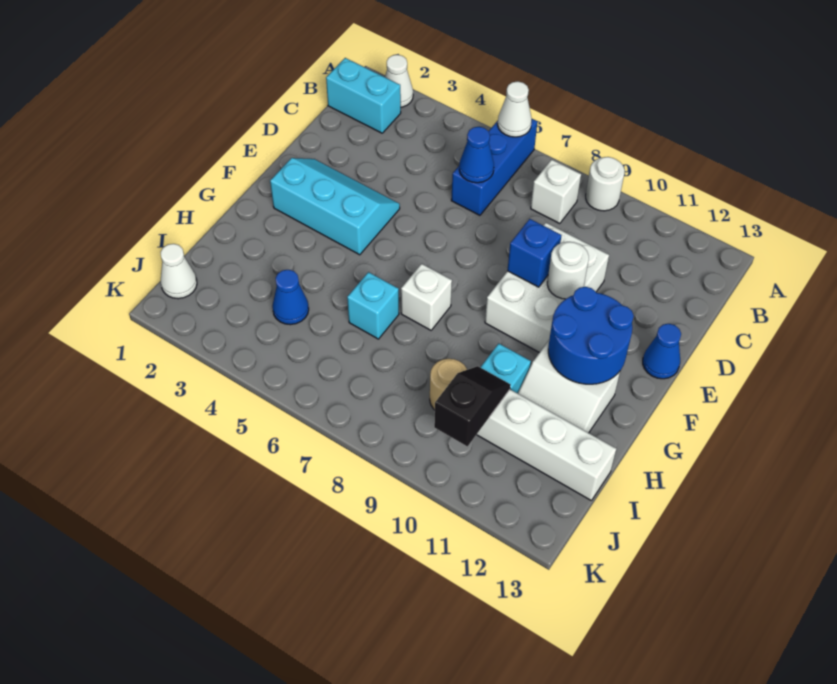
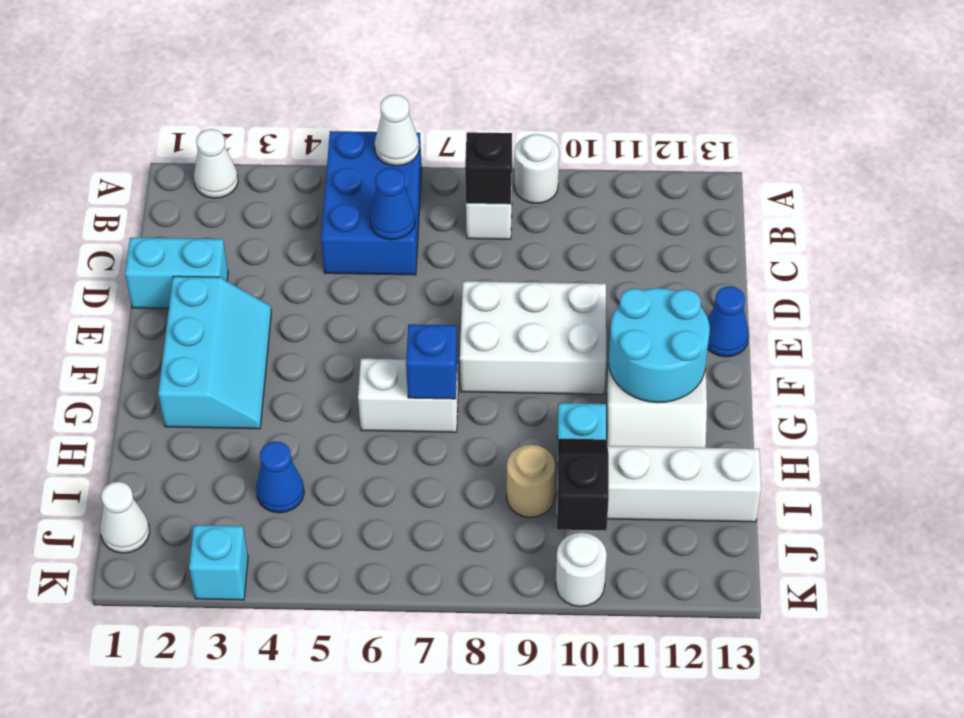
blue 1x3 brick [451,119,537,215] -> blue 2x3 brick [321,131,422,275]
cyan 1x2 brick [326,58,401,133] -> cyan 1x2 brick moved to [125,238,228,308]
none -> black 1x1 brick [465,132,512,204]
white 2x3 brick [485,223,609,352] -> white 2x3 brick turned to [460,281,606,394]
cyan 2x3 slope [270,158,400,255] -> cyan 2x3 slope turned to [158,276,271,429]
blue 1x1 brick [507,219,561,287] -> blue 1x1 brick moved to [406,324,457,399]
white 1x1 round brick [547,242,589,299] -> white 1x1 round brick moved to [556,533,607,607]
blue 2x2 round brick [548,287,634,384] -> cyan 2x2 round brick [609,288,710,402]
white 1x1 brick [401,264,452,330] -> white 1x2 brick [358,359,458,432]
cyan 1x1 brick [347,272,399,339] -> cyan 1x1 brick moved to [189,525,248,600]

